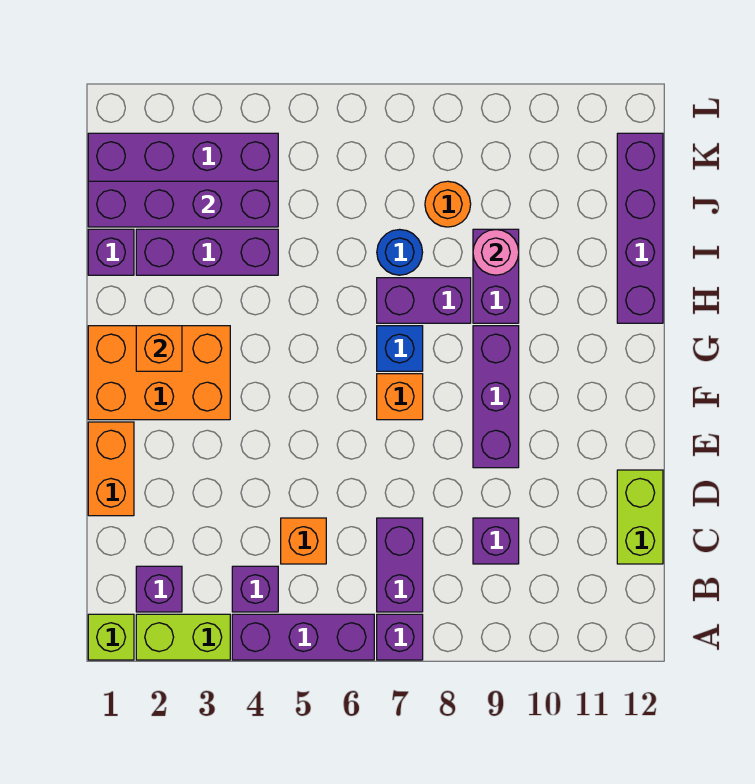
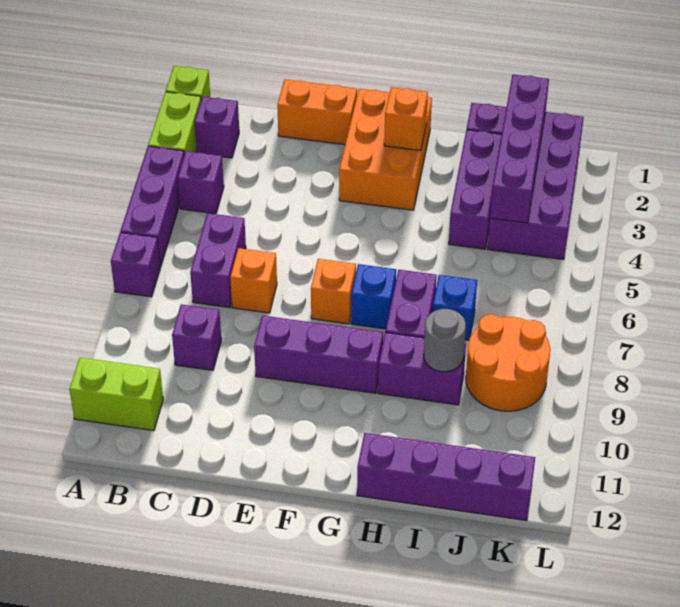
purple 1x2 brick [377,518,423,612] -> purple 1x2 brick turned to [190,213,246,308]
orange 1x1 brick [281,518,326,564] -> orange 1x1 brick moved to [230,248,277,313]
lime 1x2 brick [617,470,663,564] -> lime 1x2 brick moved to [69,358,163,431]
blue 1x1 round brick [377,229,423,275] -> blue 1x1 brick [433,275,477,340]
pink 1x1 round brick [473,229,519,275] -> grey 1x1 round brick [424,309,466,372]
orange 1x1 round brick [425,181,471,227] -> orange 2x2 round brick [466,314,550,411]

